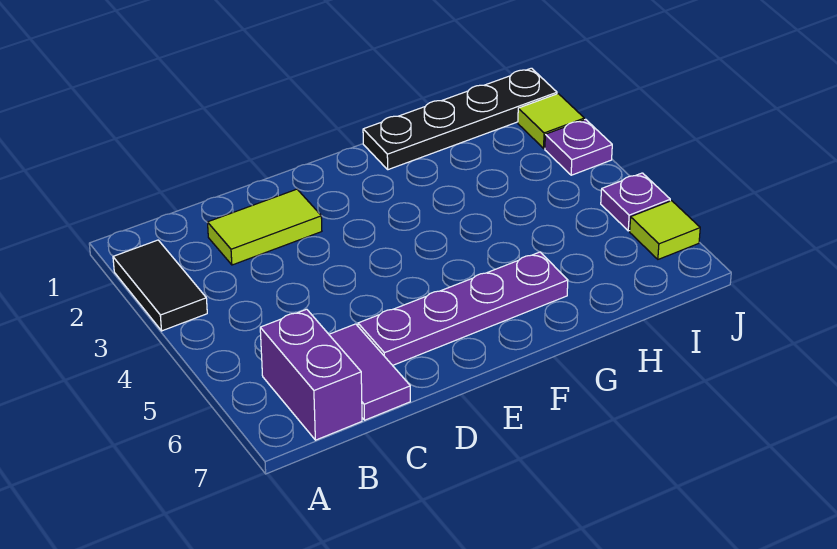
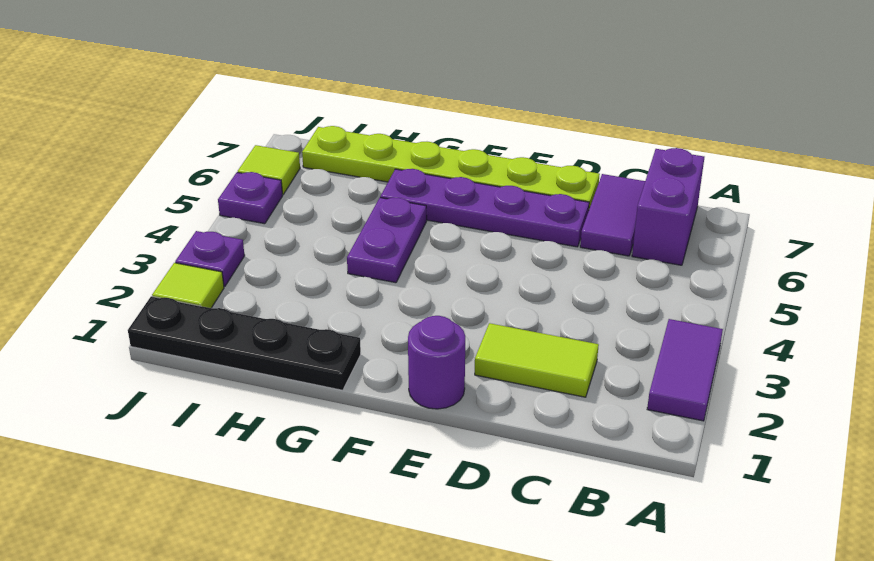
black 1x2 tile [113,240,207,331] -> purple 1x2 tile [647,319,723,421]
none -> lime 1x6 plate [302,126,600,209]
none -> purple 1x1 round brick [408,316,465,409]
none -> purple 1x2 plate [347,198,427,283]

